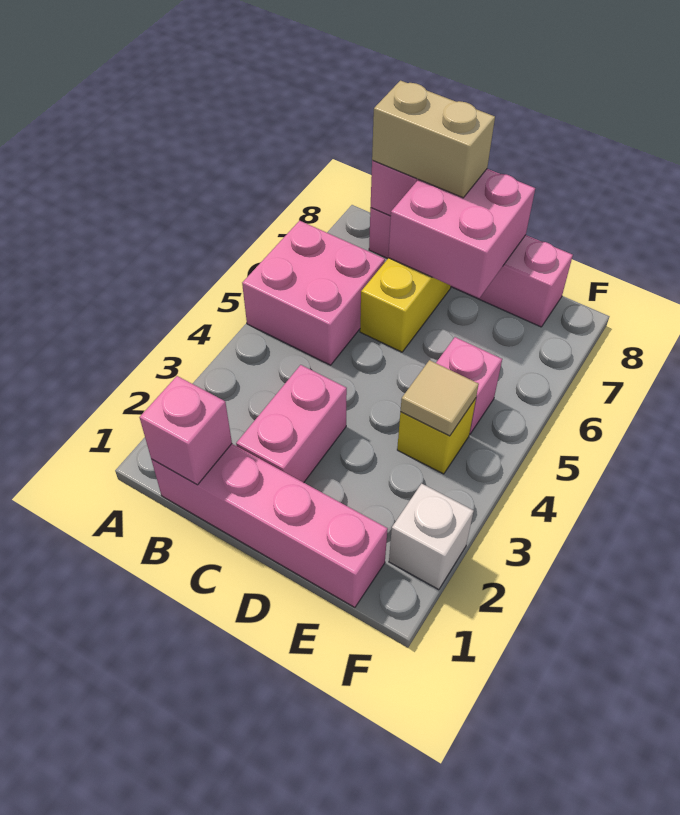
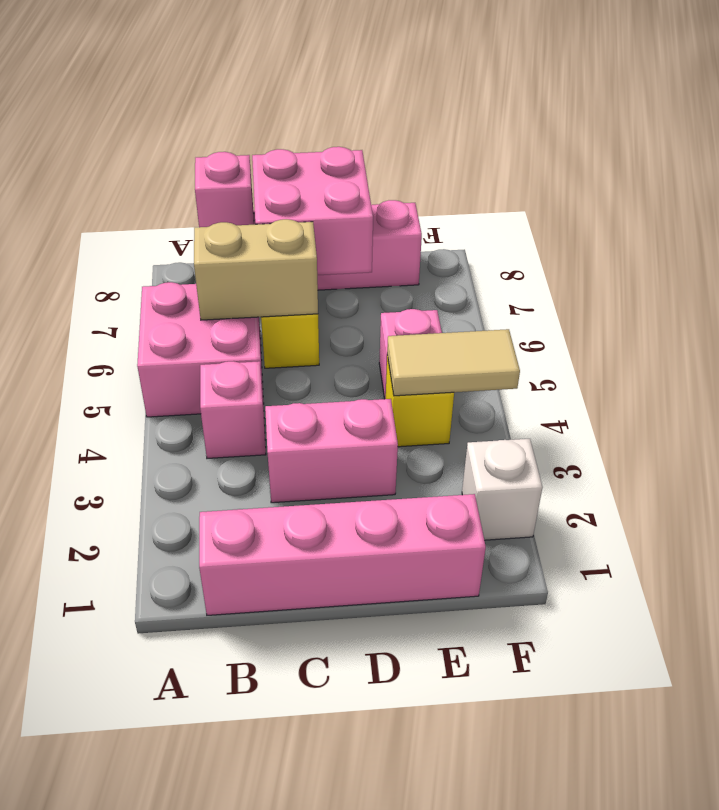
pink 1x1 brick [140,376,232,485] -> pink 1x1 brick moved to [200,361,266,458]
tan 1x2 brick [372,81,495,198] -> tan 1x2 brick moved to [194,219,318,320]
pink 1x2 brick [236,365,347,483] -> pink 1x2 brick turned to [265,399,398,503]
tan 1x1 tile [400,360,479,436] -> tan 1x2 tile [387,329,520,396]

